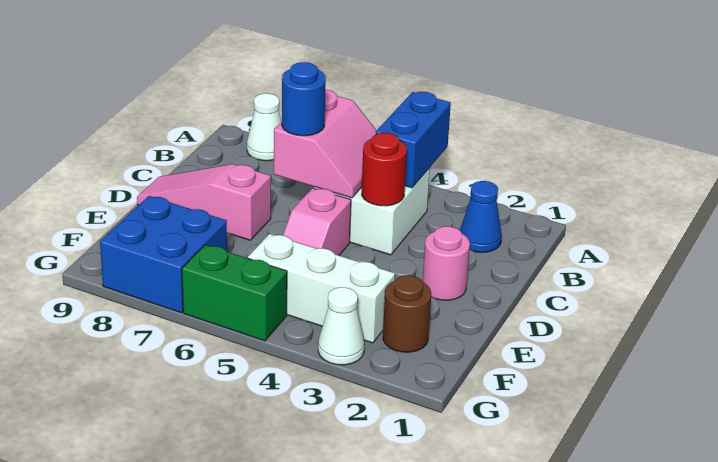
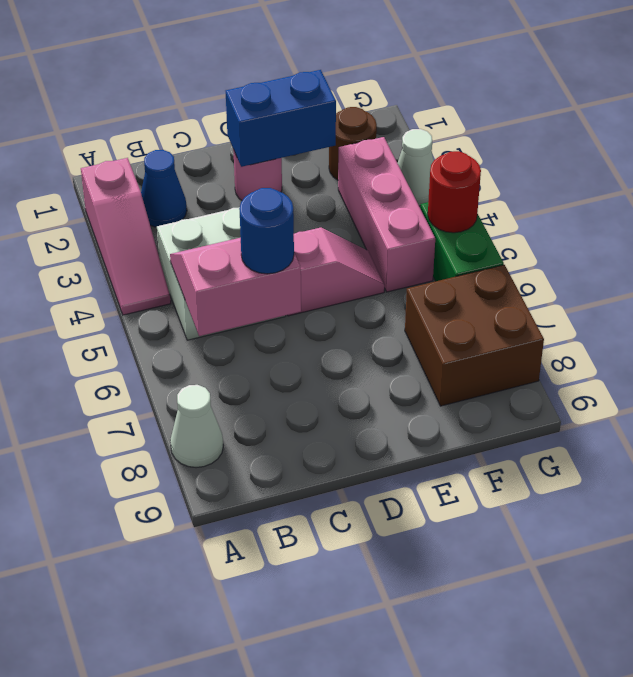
blue 1x2 brick [376,92,451,188] -> blue 1x2 brick moved to [226,70,336,167]
red 1x1 round brick [362,133,407,206] -> red 1x1 round brick moved to [428,151,481,233]
pink 1x3 slope [137,164,271,240] -> pink 1x3 slope moved to [81,158,171,315]
white 1x3 brick [248,234,395,343] -> pink 1x3 brick [338,137,435,292]
blue 2x2 brick [100,196,227,313] -> brown 2x2 brick [405,265,544,406]

